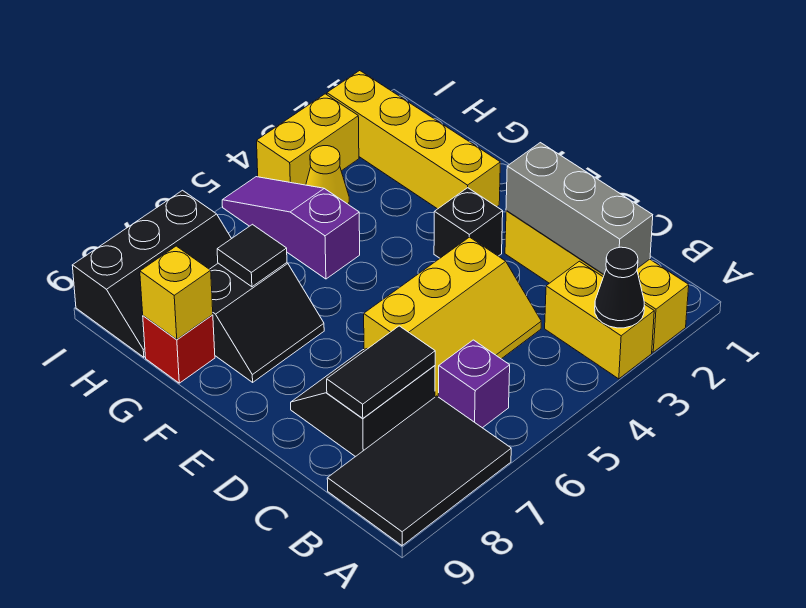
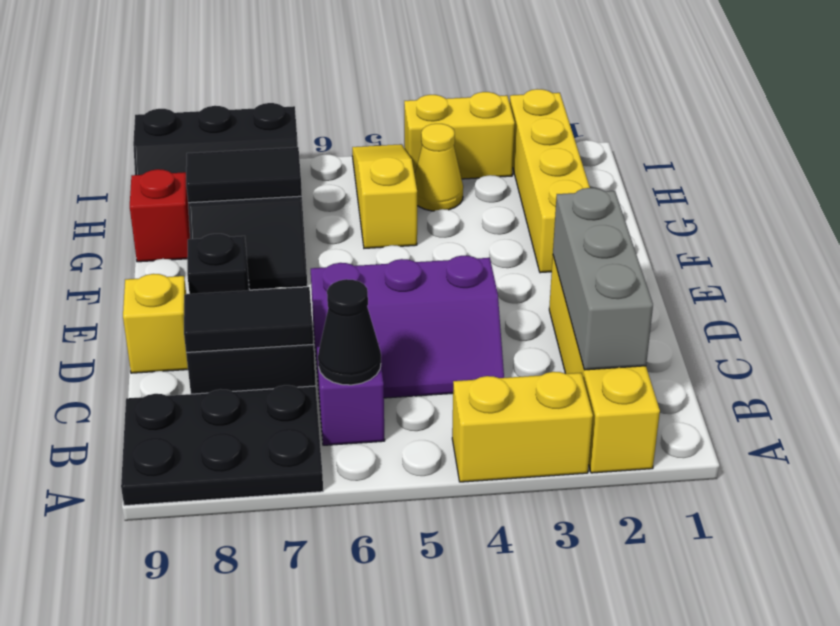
yellow 1x2 brick [545,261,654,379] -> yellow 1x2 brick turned to [452,372,593,482]
black 1x1 cone [595,247,644,328] -> black 1x1 cone moved to [318,279,381,385]
black 2x3 tile [327,396,511,546] -> black 2x3 plate [121,385,323,506]
yellow 2x3 slope [364,237,541,397] -> purple 2x3 slope [311,256,504,398]
black 1x1 brick [434,188,503,258] -> black 1x1 brick moved to [187,234,249,294]
purple 1x3 slope [222,177,360,279] -> yellow 1x3 slope [352,144,417,248]
black 1x1 tile [217,224,287,287] -> black 1x2 tile [186,147,302,203]
yellow 1x1 brick [140,246,213,340] -> yellow 1x1 brick moved to [123,274,188,373]

